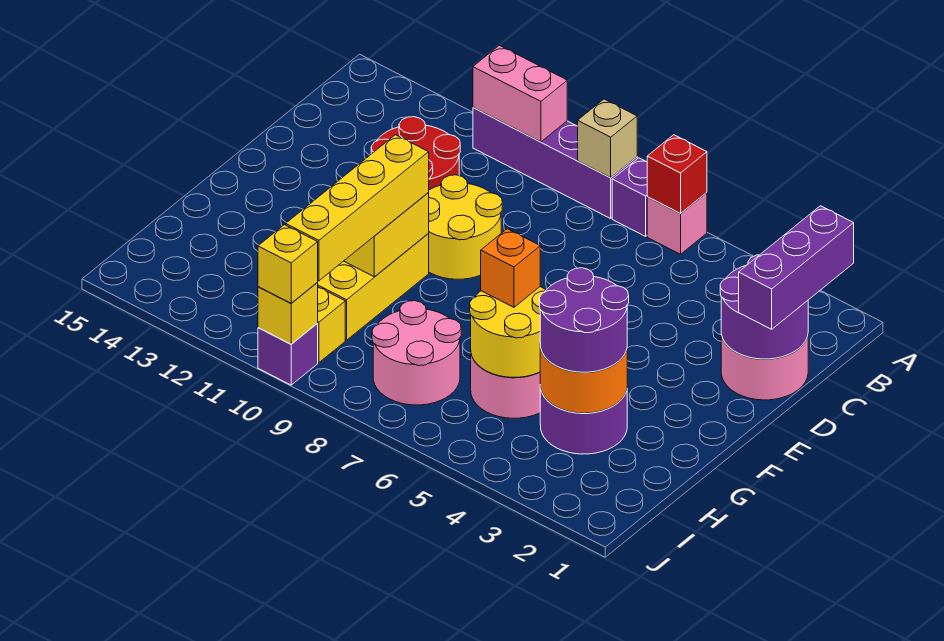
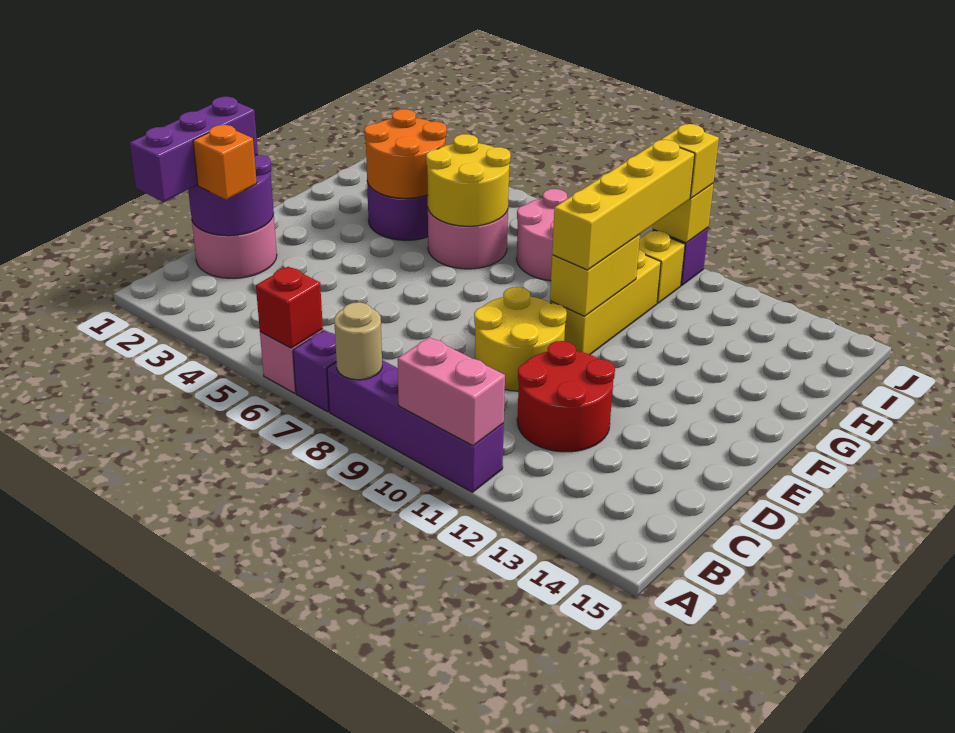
tan 1x1 brick [578,99,637,178] -> tan 1x1 round brick [334,302,382,380]
purple 2x2 round brick [539,268,629,372] -> none
orange 1x1 brick [481,229,540,307] -> orange 1x1 brick moved to [193,125,257,200]

